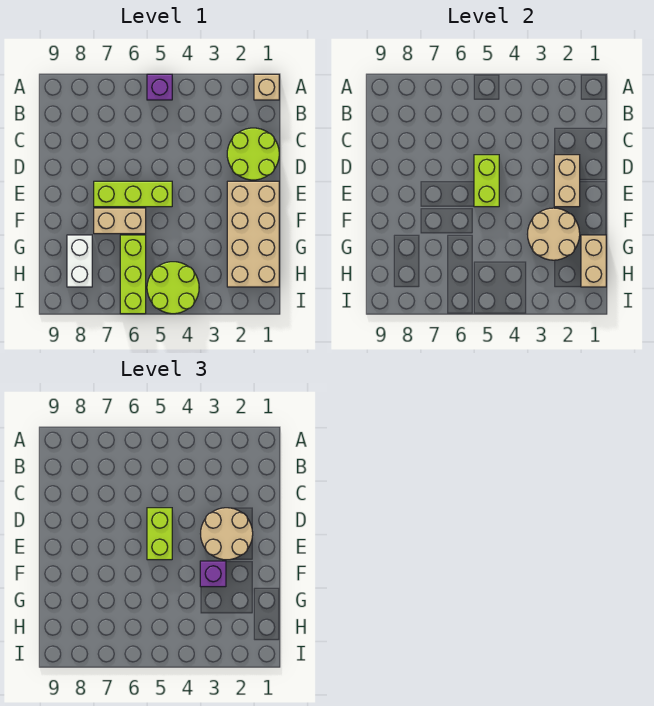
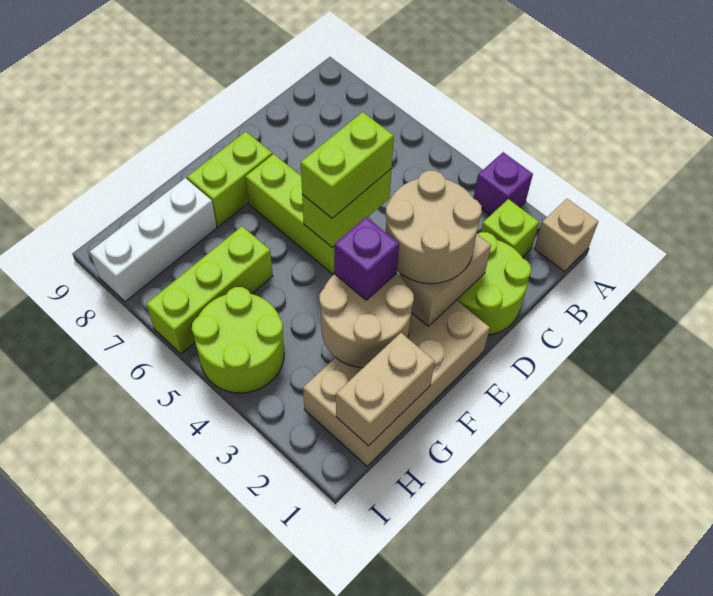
purple 1x1 brick [147,74,172,100] -> purple 1x1 brick moved to [473,152,533,215]
none -> lime 1x1 brick [481,199,539,257]
none -> lime 1x2 brick [187,132,272,227]
tan 1x2 brick [94,208,146,234] -> none
white 1x2 brick [67,235,92,287] -> white 1x3 brick [90,178,217,302]

